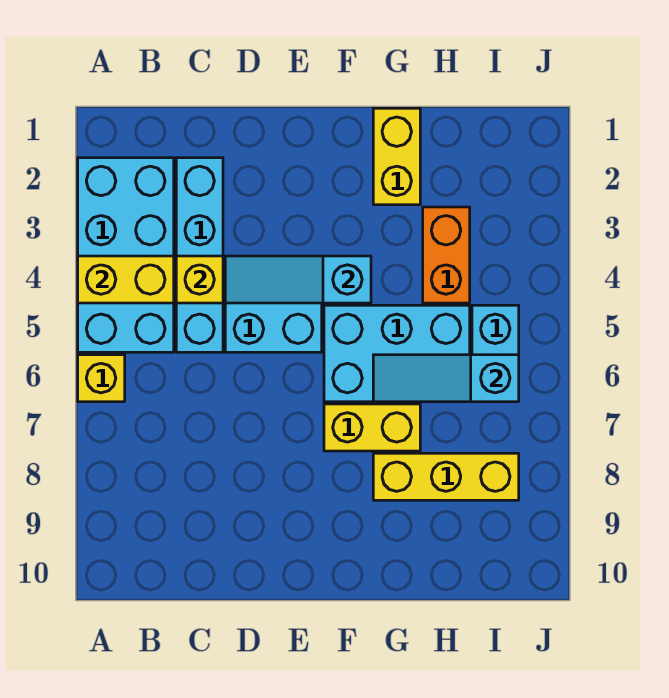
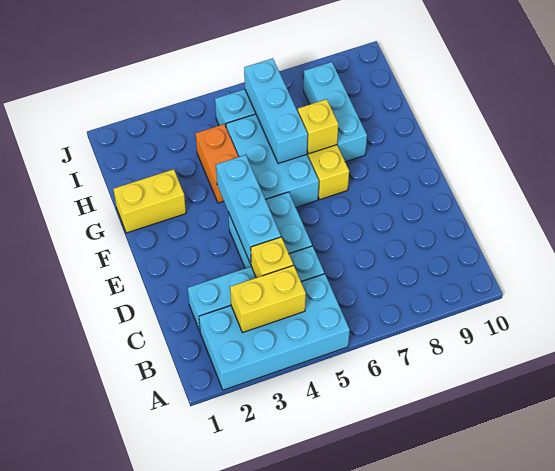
yellow 1x2 brick [78,256,174,303] -> yellow 1x2 brick turned to [230,265,306,333]
yellow 1x1 brick [78,355,125,402] -> yellow 1x1 brick moved to [298,99,338,154]
cyan 1x3 slope [225,256,371,303] -> cyan 1x3 brick [216,155,281,264]
cyan 1x3 slope [373,355,519,402] -> cyan 1x3 brick [244,58,308,164]
yellow 1x3 brick [373,453,519,500] -> cyan 1x3 brick [304,62,367,162]
orange 1x2 brick [423,207,470,303] -> orange 1x2 brick turned to [195,124,238,203]

